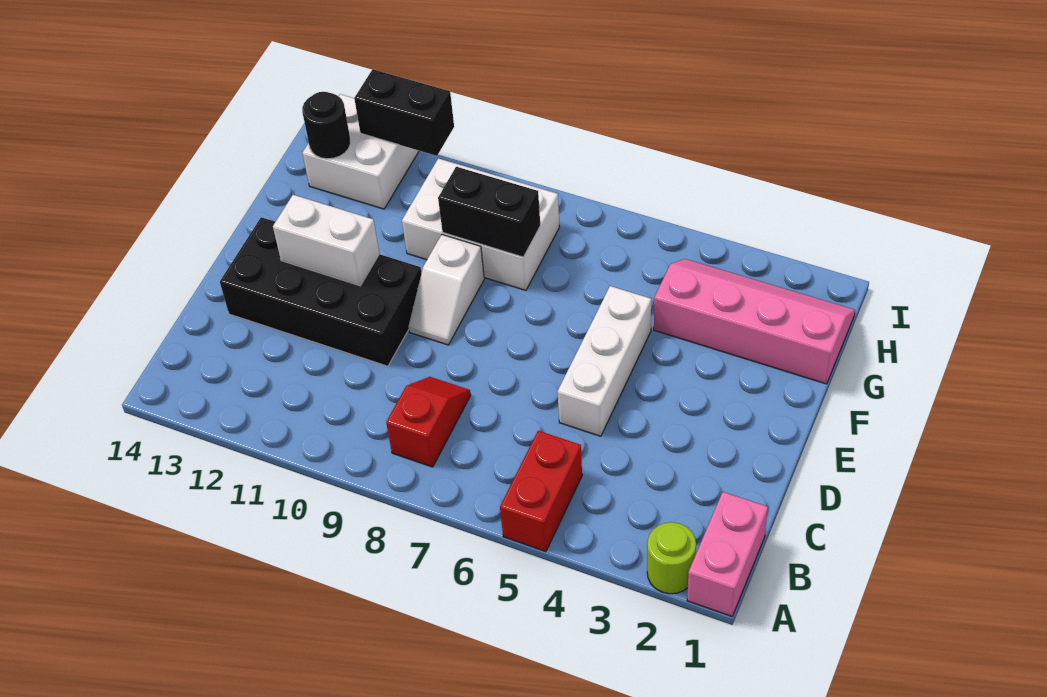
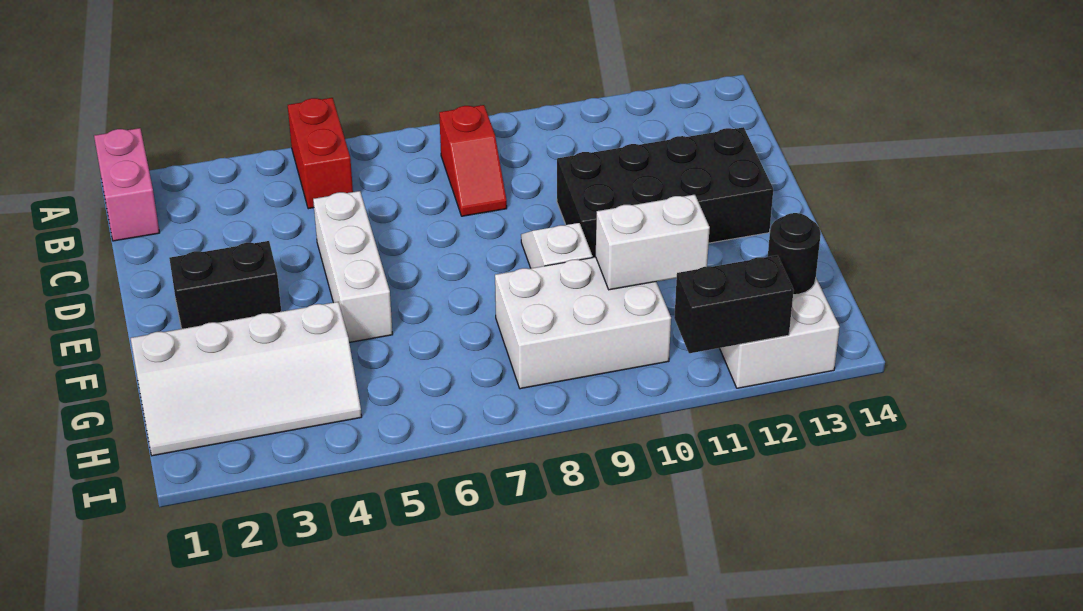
lime 1x1 round brick [647,522,696,594] -> none
white 1x2 brick [273,195,379,286] -> white 1x2 brick moved to [596,195,710,290]
pink 2x4 slope [654,259,855,384] -> white 2x4 slope [131,302,362,456]
black 1x2 brick [438,167,540,257] -> black 1x2 brick moved to [169,241,281,329]

